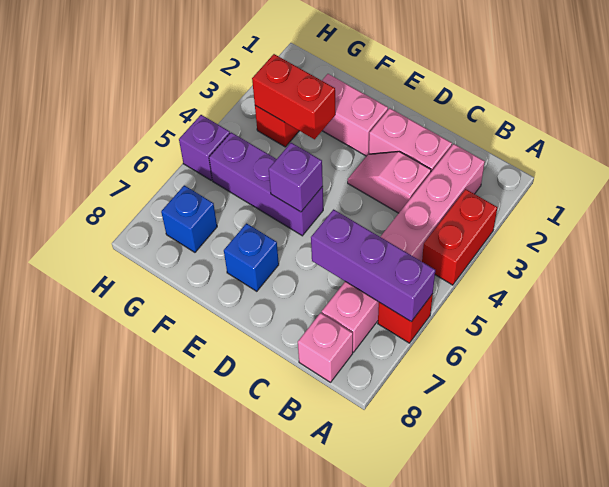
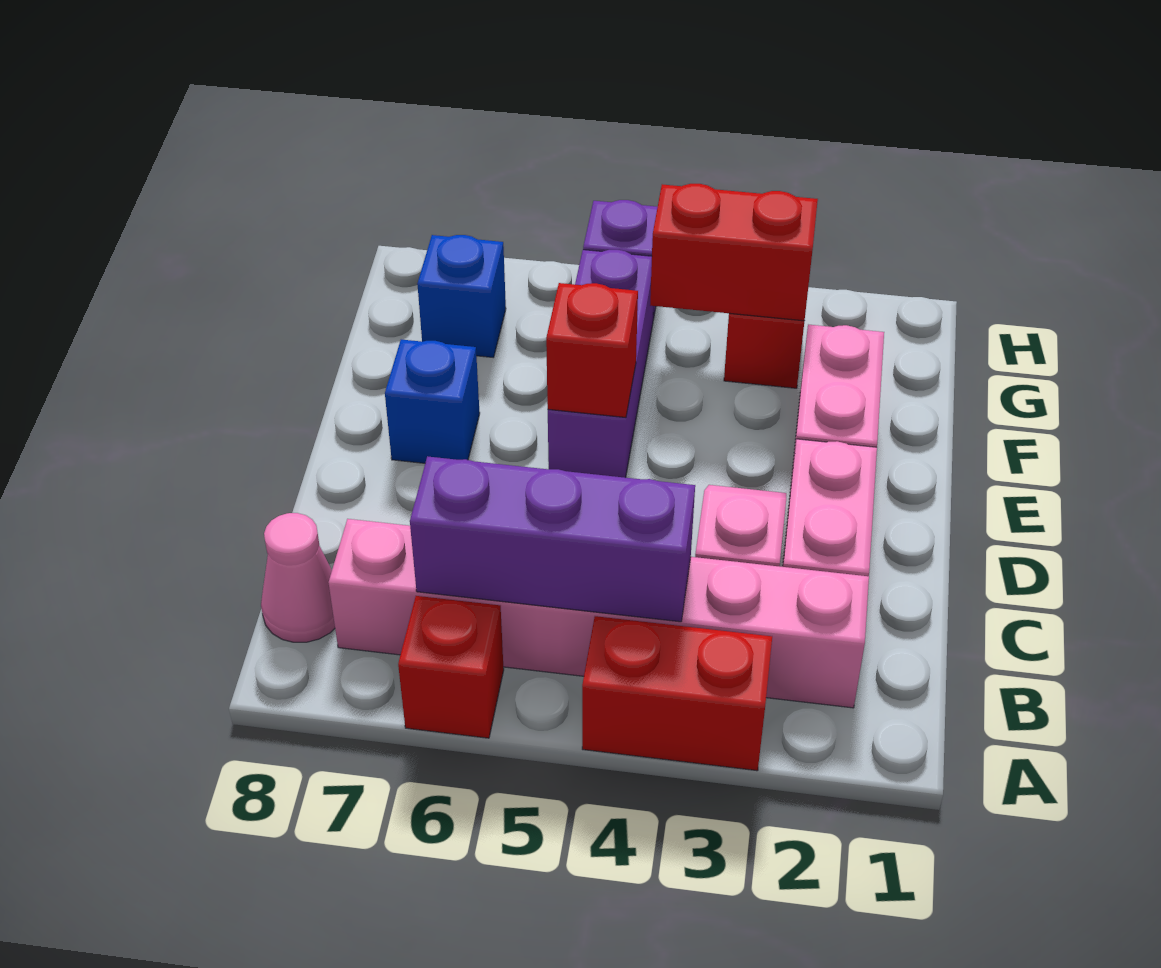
purple 1x3 brick [311,209,435,322] -> purple 1x3 brick turned to [410,456,695,622]
pink 1x1 brick [298,313,353,382] -> pink 1x1 cone [261,513,335,642]
purple 1x1 brick [269,143,323,212] -> red 1x1 brick [546,283,638,417]
red 1x2 brick [252,54,335,139] -> red 1x2 brick turned to [650,184,818,321]

